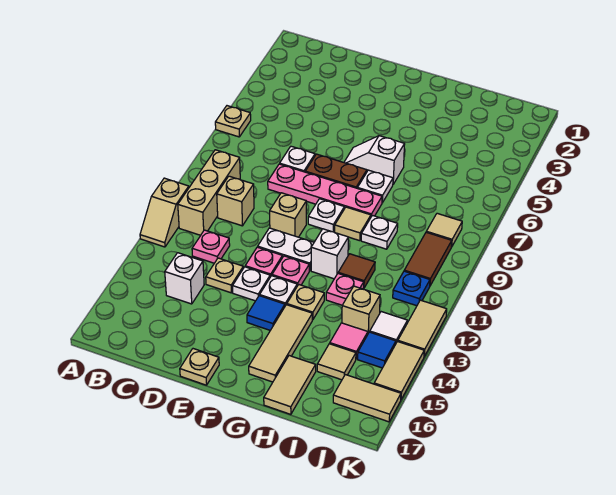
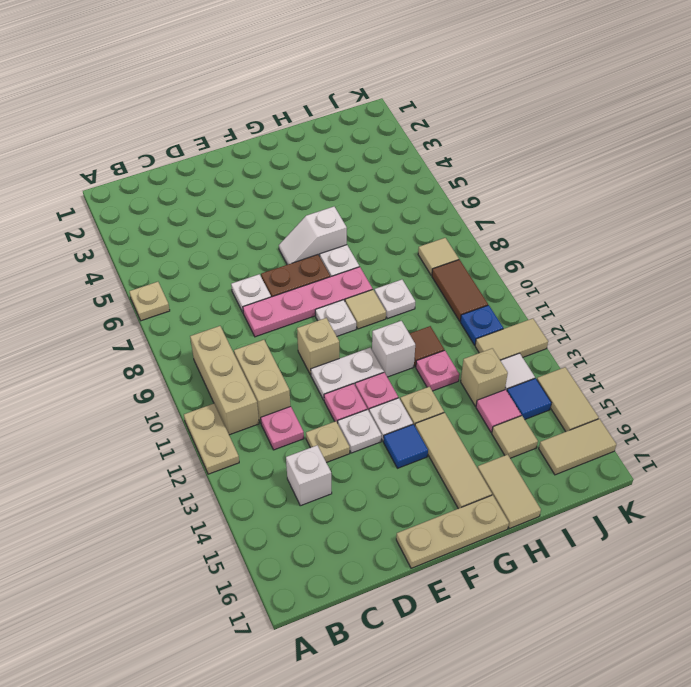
tan 1x2 slope [140,178,189,247] -> tan 1x2 plate [184,404,239,474]
tan 1x1 brick [217,176,254,226] -> tan 1x2 brick [234,340,290,423]
tan 1x1 plate [180,349,219,385] -> tan 1x3 plate [396,495,509,568]
tan 1x2 tile [398,300,447,356] -> tan 1x2 tile turned to [475,318,548,360]

